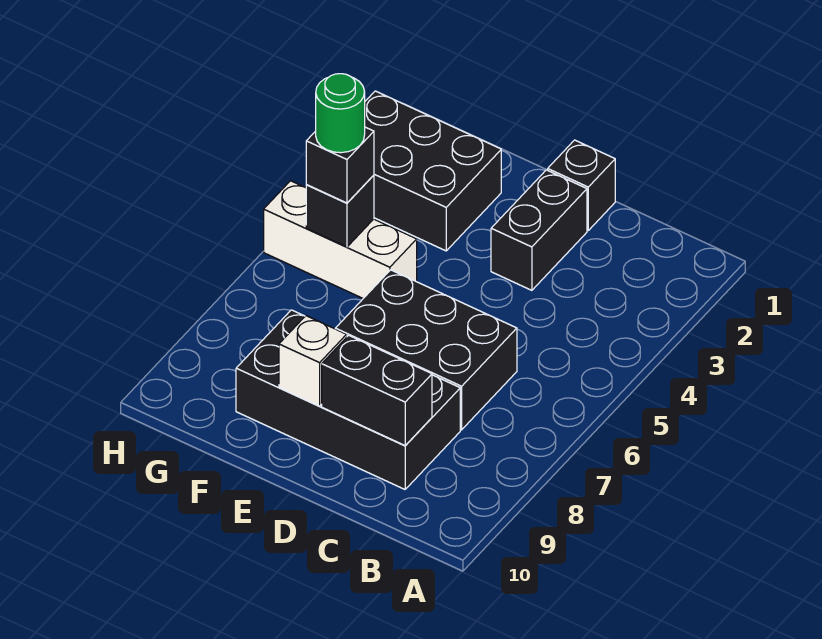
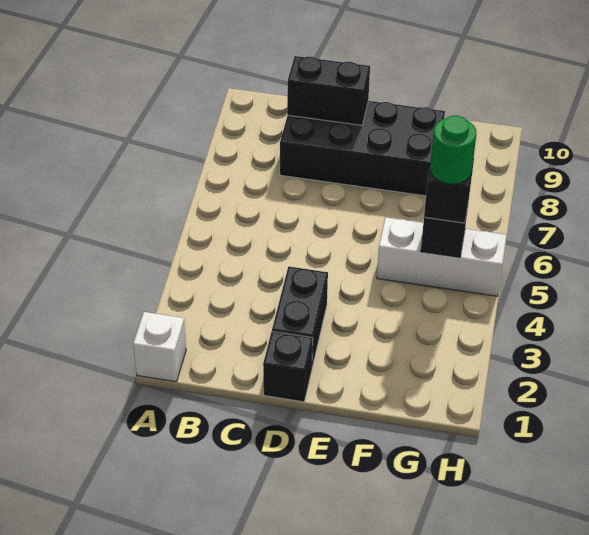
black 2x3 brick [335,270,517,430] -> none
white 1x1 brick [279,316,347,406] -> white 1x1 brick moved to [133,312,186,382]
black 2x3 brick [365,91,501,251] -> none

